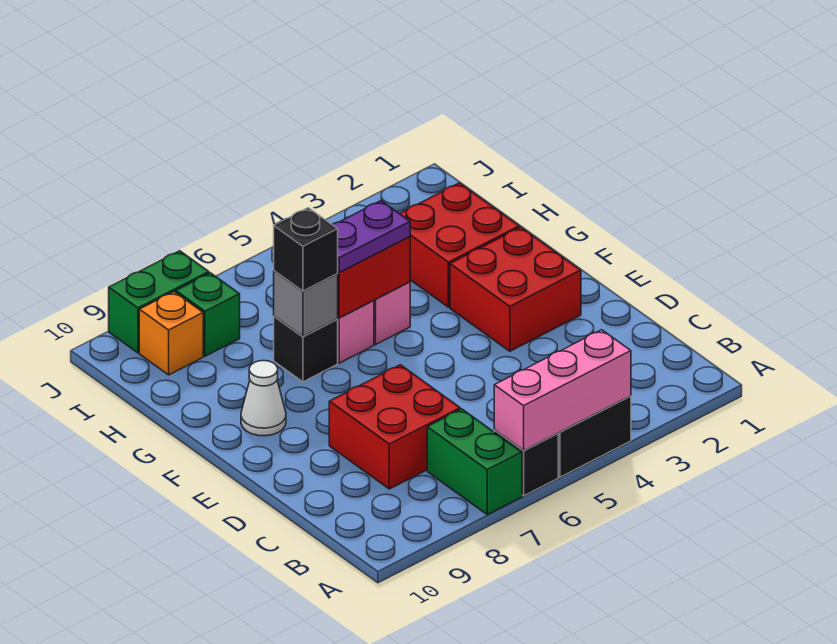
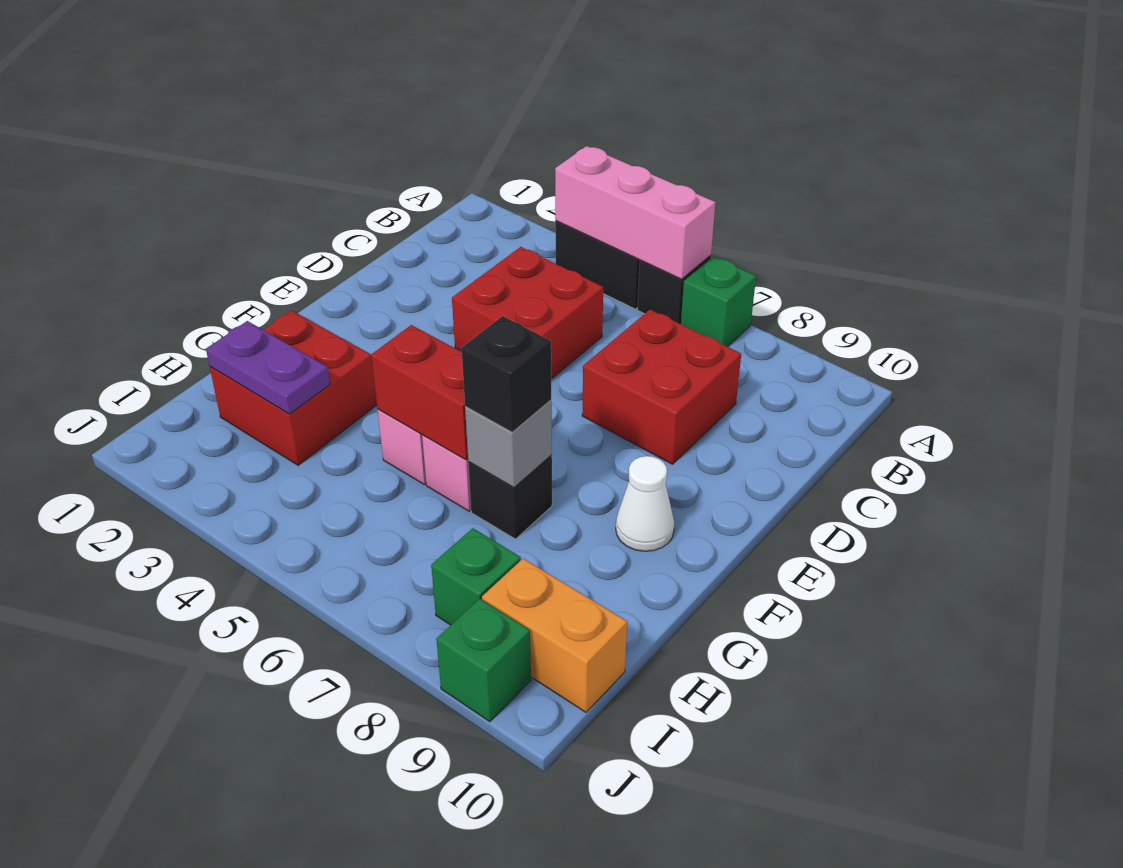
green 1x2 brick [427,409,522,514] -> green 1x1 brick [681,256,756,347]
red 2x2 brick [450,227,581,351] -> red 2x2 brick moved to [452,247,603,379]
purple 1x2 plate [332,201,410,273] -> purple 1x2 plate moved to [206,321,330,414]
orange 1x1 brick [139,292,203,375] -> orange 1x2 brick [482,559,627,712]
green 1x2 brick [109,251,209,353] -> green 1x1 brick [436,599,531,722]

